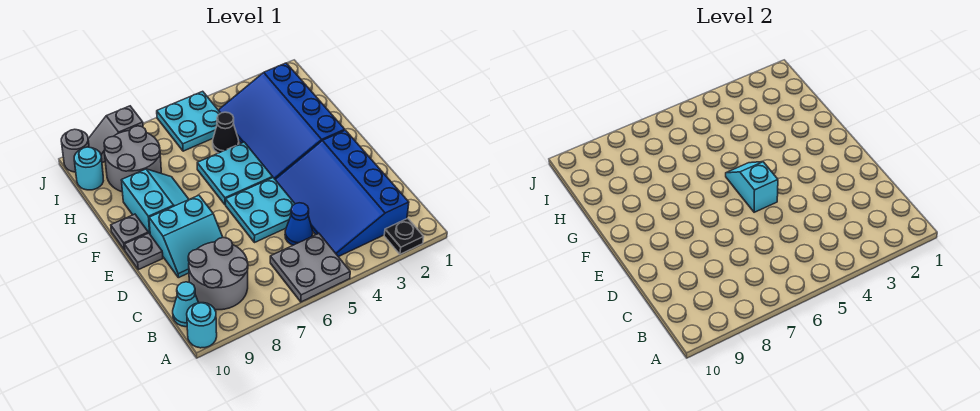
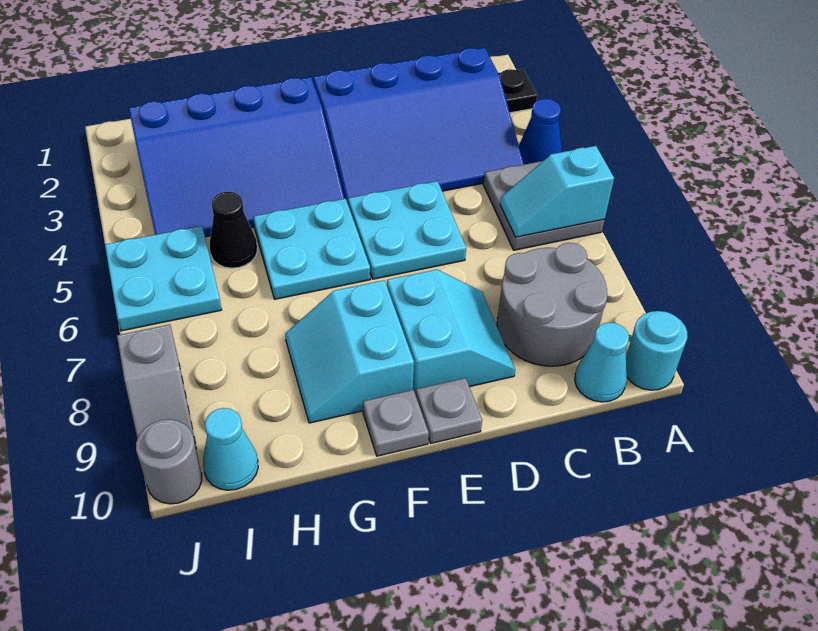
blue 1x1 cone [285,203,313,245] -> blue 1x1 cone moved to [519,99,562,165]
cyan 1x2 slope [726,162,778,212] -> cyan 1x2 slope moved to [500,146,614,237]
cyan 2x2 slope [121,169,189,234] -> cyan 2x2 slope turned to [285,280,414,423]
grey 2x2 round brick [104,126,161,192] -> none
cyan 1x1 round brick [74,147,103,190] -> cyan 1x1 cone [203,408,258,490]

